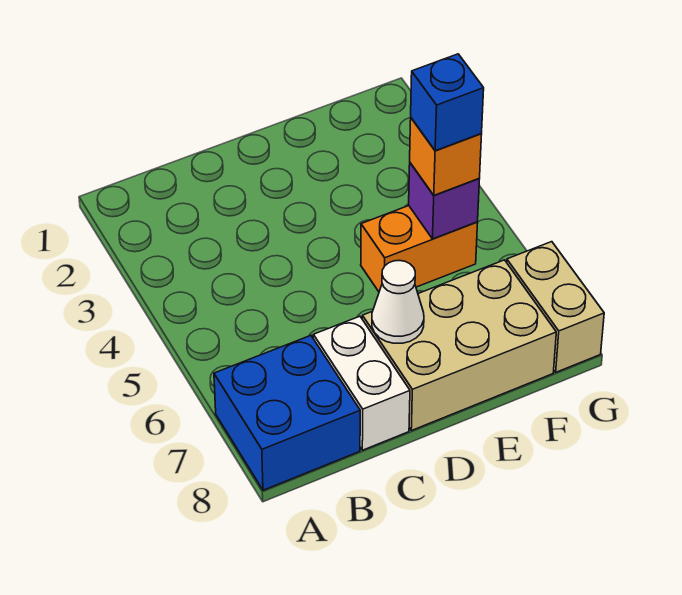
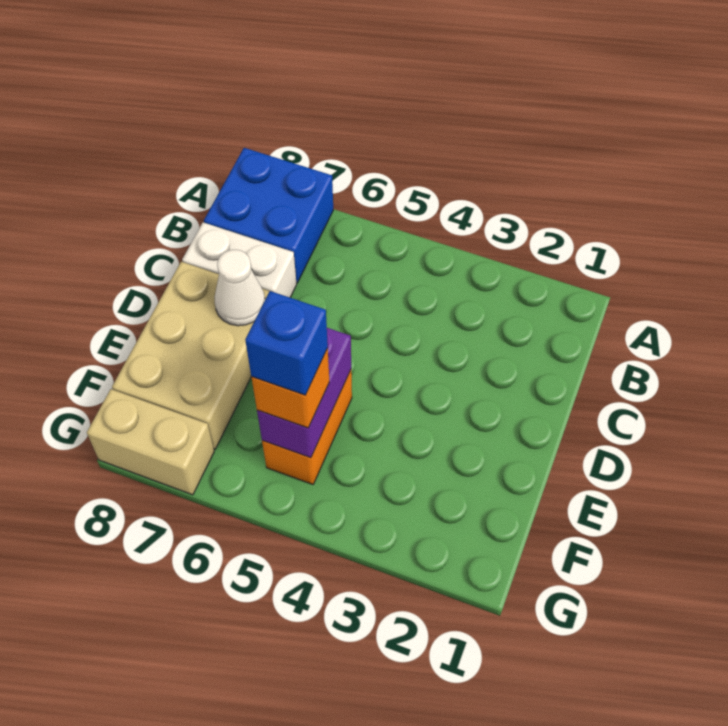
purple 1x1 brick [409,163,479,239] -> purple 1x2 brick [257,328,351,458]

